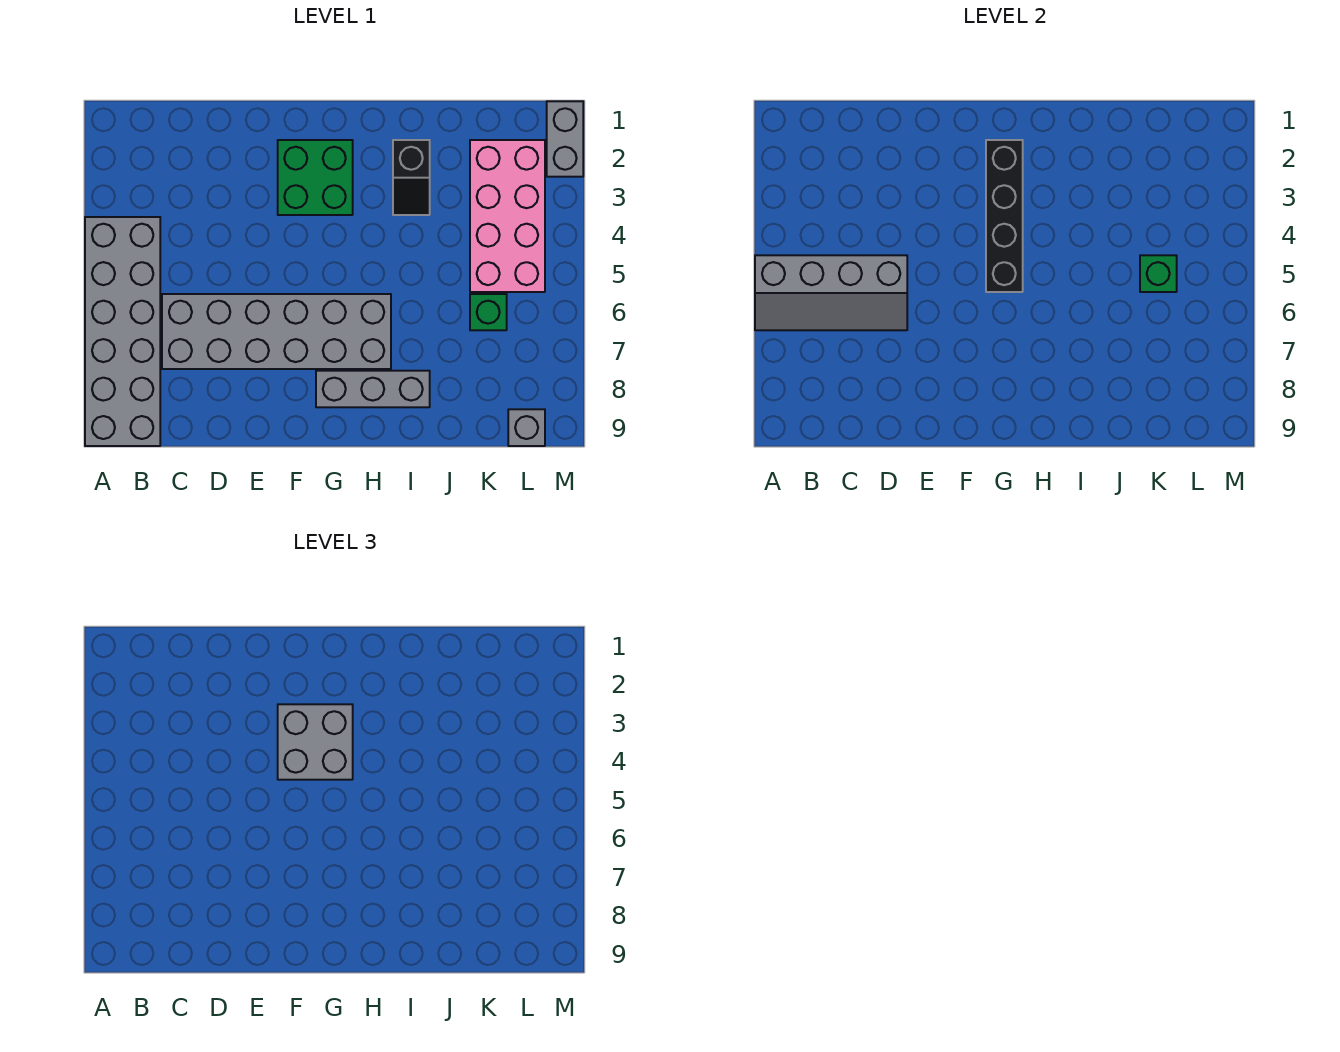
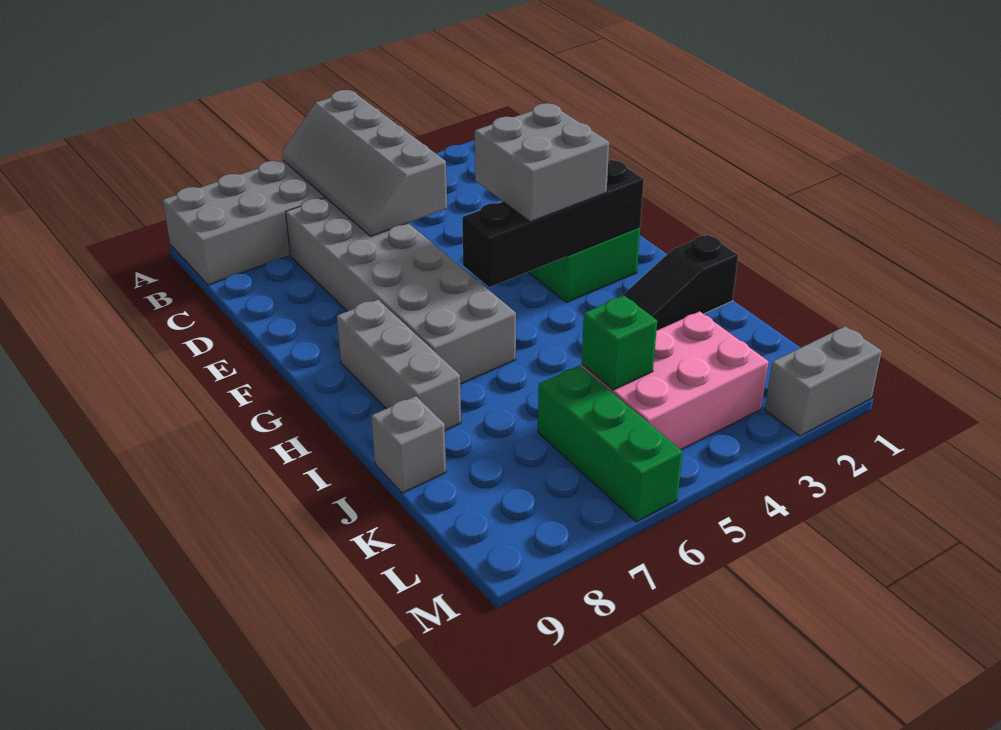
black 1x2 slope [393,140,430,215] -> black 1x3 slope [621,235,738,330]
pink 2x4 brick [470,140,545,292] -> pink 2x3 brick [581,311,768,450]
green 1x1 brick [470,294,507,330] -> green 1x3 brick [538,365,683,522]
grey 1x1 brick [508,409,545,446] -> grey 1x1 brick moved to [371,396,446,493]

